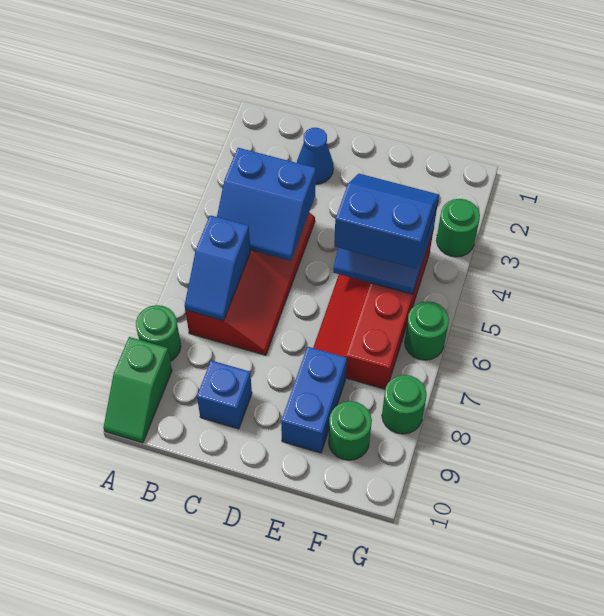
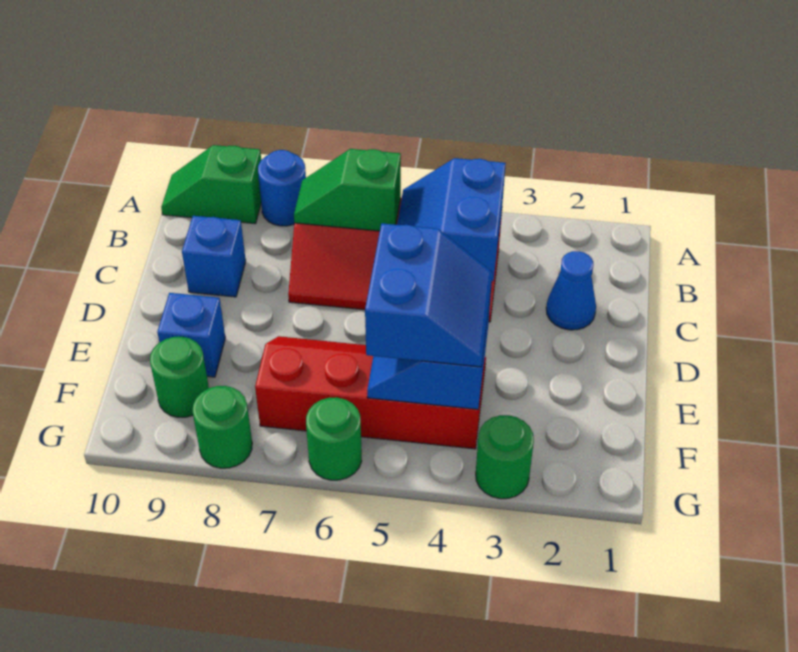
green 1x1 round brick [136,305,181,361] -> blue 1x1 round brick [258,150,306,226]
blue 1x2 slope [185,215,251,321] -> green 1x2 slope [294,149,401,231]
blue 1x2 brick [281,347,347,453] -> blue 1x1 brick [157,293,225,377]

